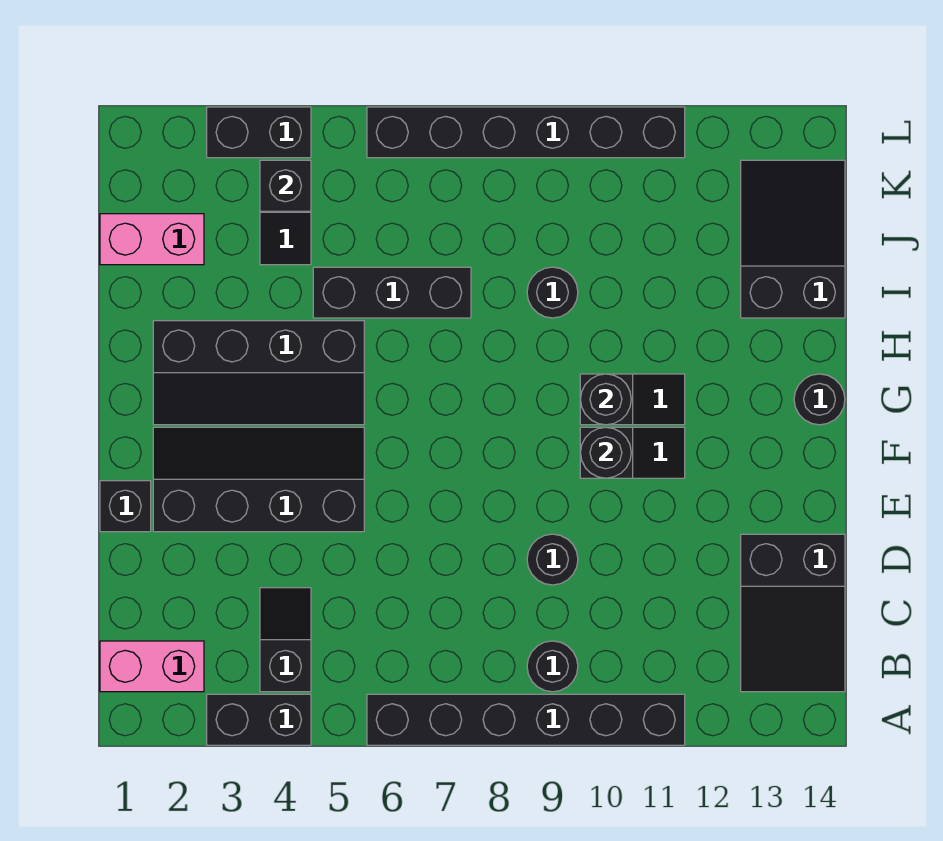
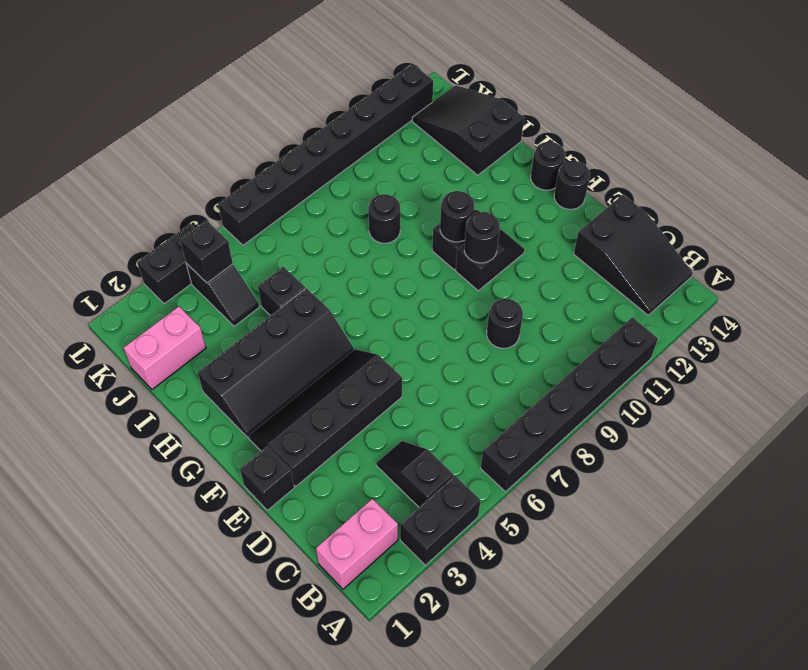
black 1x1 round brick [527,641,578,692] -> black 1x1 round brick moved to [554,161,590,209]
black 1x3 brick [313,267,471,318] -> black 1x1 brick [258,267,305,316]
black 1x6 brick [367,107,685,158] -> black 1x8 brick [218,64,433,245]

